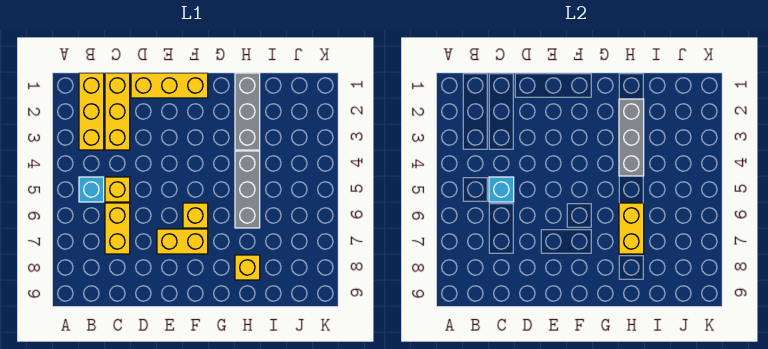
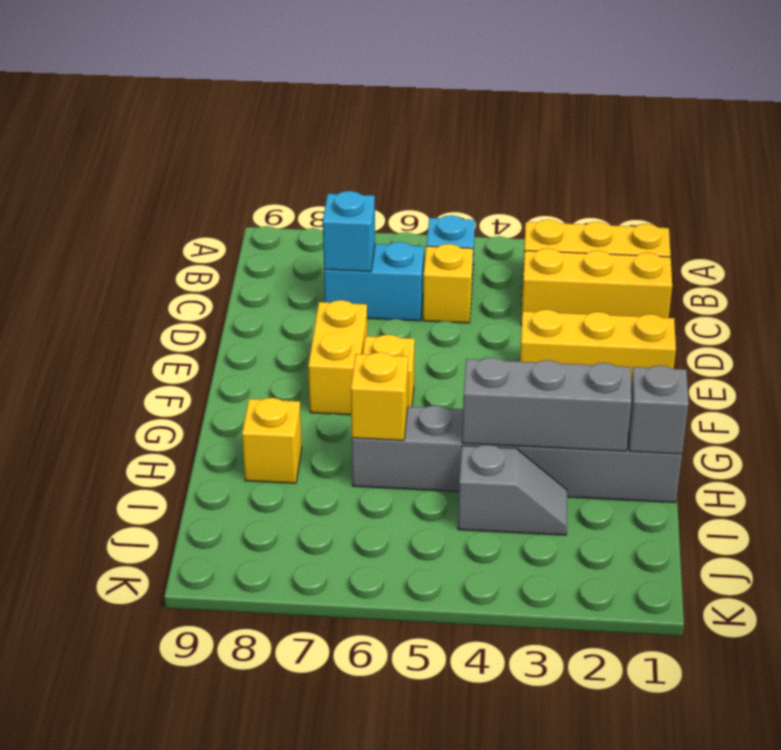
cyan 1x1 brick [489,177,514,202] -> cyan 1x1 brick moved to [323,191,375,272]
yellow 1x2 brick [105,203,130,254] -> cyan 1x2 brick [324,242,424,321]
yellow 1x3 brick [131,73,208,98] -> yellow 1x3 brick turned to [520,309,676,382]
none -> grey 1x1 brick [628,365,689,454]
yellow 1x2 brick [619,203,644,254] -> yellow 1x1 brick [351,352,408,440]
none -> grey 1x2 slope [458,445,567,535]

